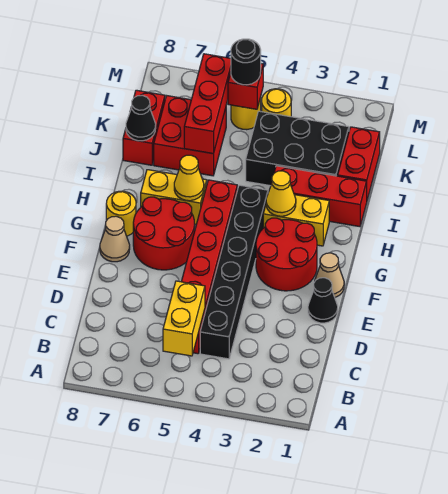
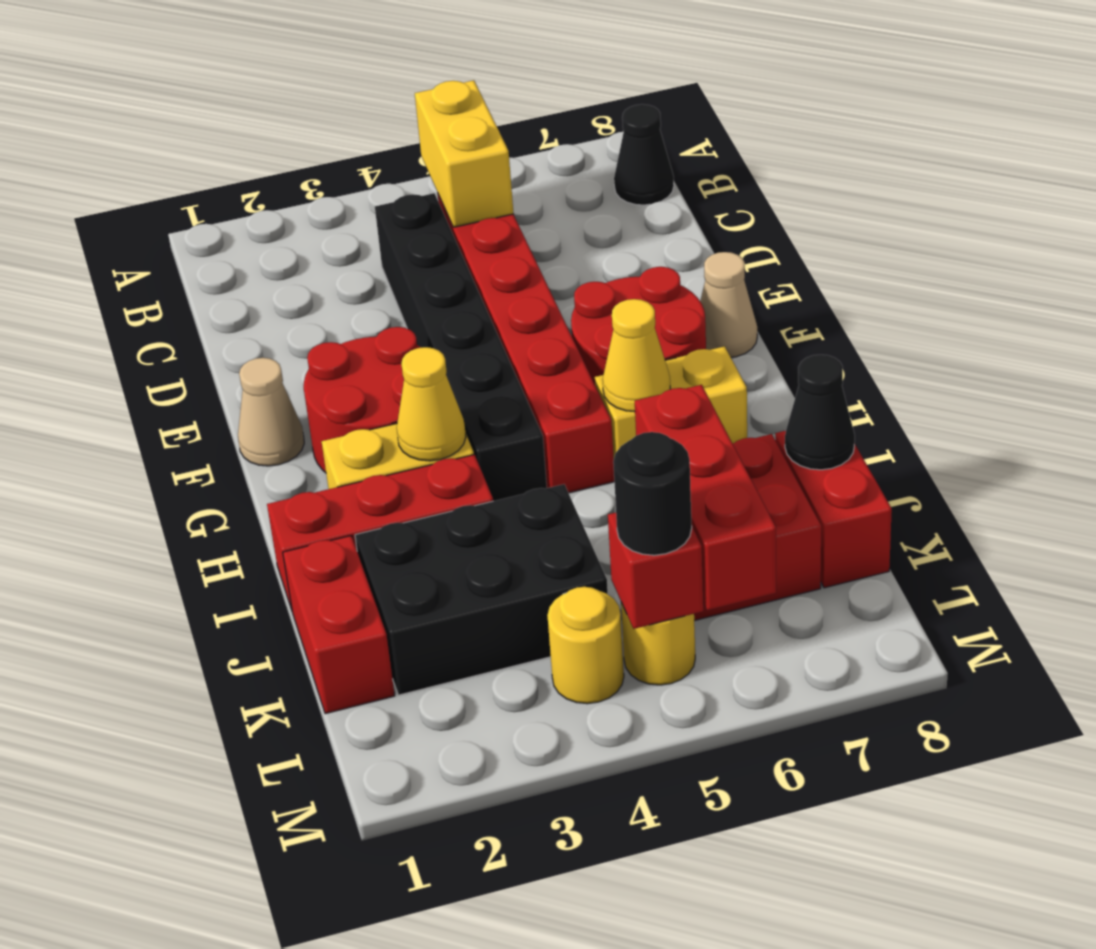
black 1x1 cone [308,278,338,323] -> black 1x1 cone moved to [614,104,674,205]
yellow 1x1 round brick [106,191,136,236] -> none

